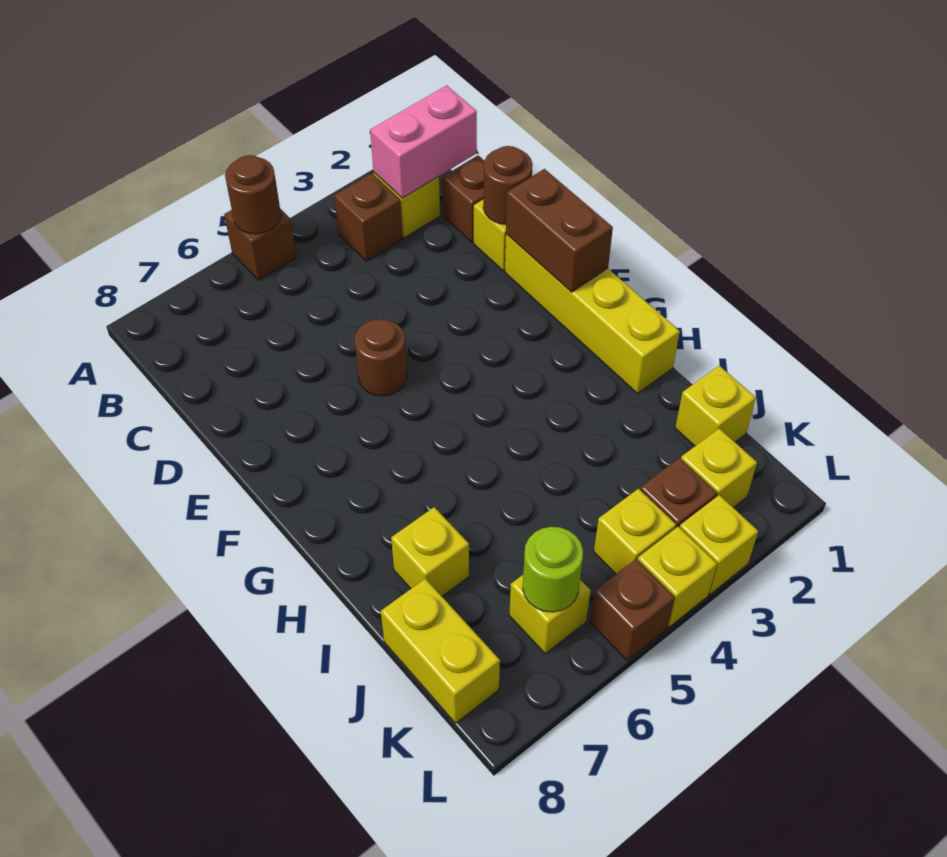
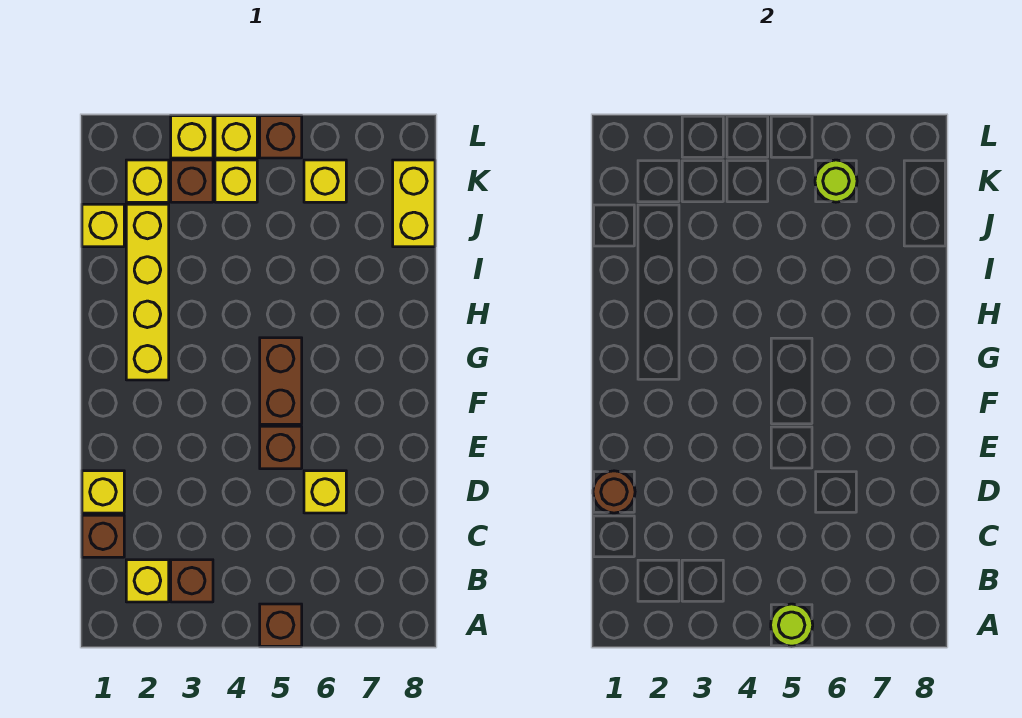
brown 1x1 round brick [225,155,281,234] -> lime 1x1 round brick [771,604,813,646]
pink 1x2 brick [370,85,477,198] -> none
yellow 1x4 brick [505,234,680,393] -> yellow 1x4 brick moved to [126,204,169,380]
brown 1x2 brick [506,169,613,292] -> brown 1x2 brick moved to [260,338,302,424]
brown 1x1 round brick [354,319,407,396] -> brown 1x1 brick [260,426,302,469]
yellow 1x1 brick [391,507,469,596] -> yellow 1x1 brick moved to [304,471,346,513]

